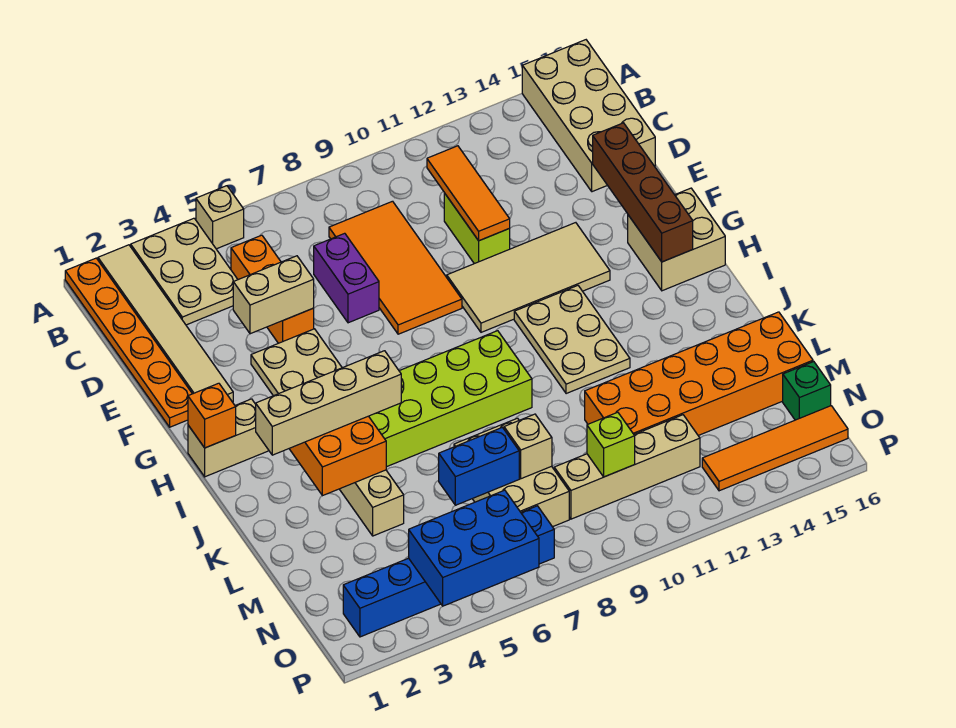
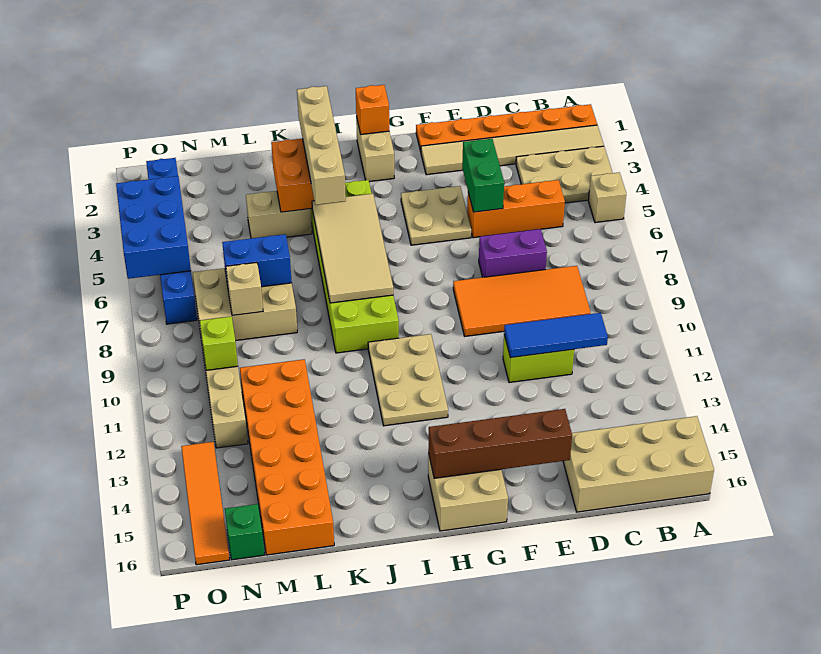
orange 1x3 tile [427,146,510,241] -> blue 1x3 tile [504,313,608,358]
tan 1x2 brick [233,256,314,334] -> green 1x2 brick [462,139,504,212]
tan 2x4 tile [447,223,610,332] -> tan 2x4 tile moved to [312,194,393,303]
tan 2x3 plate [514,286,630,394] -> tan 2x3 plate turned to [368,334,448,426]
blue 1x2 brick [439,427,519,505] -> blue 1x2 brick turned to [222,234,292,287]

